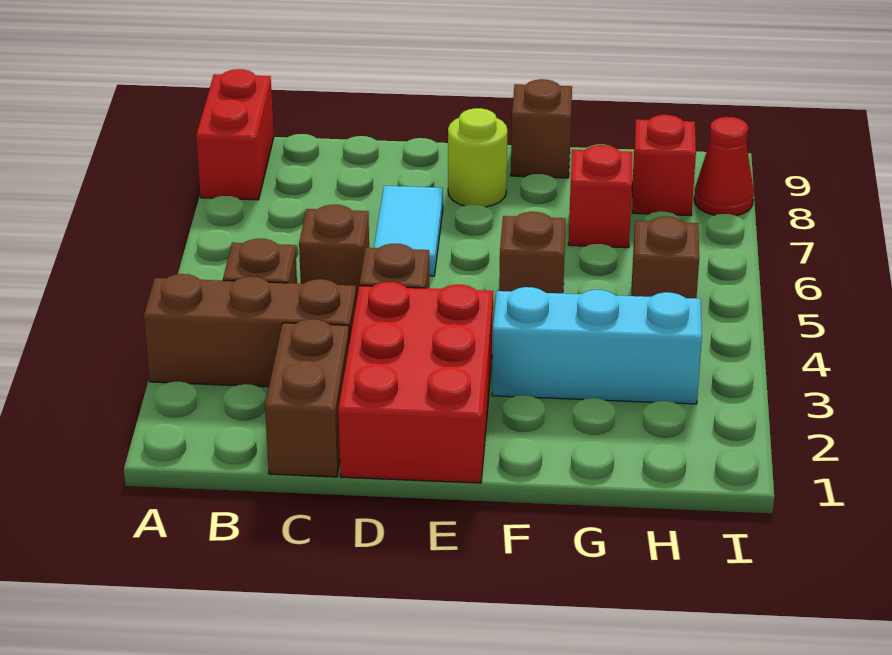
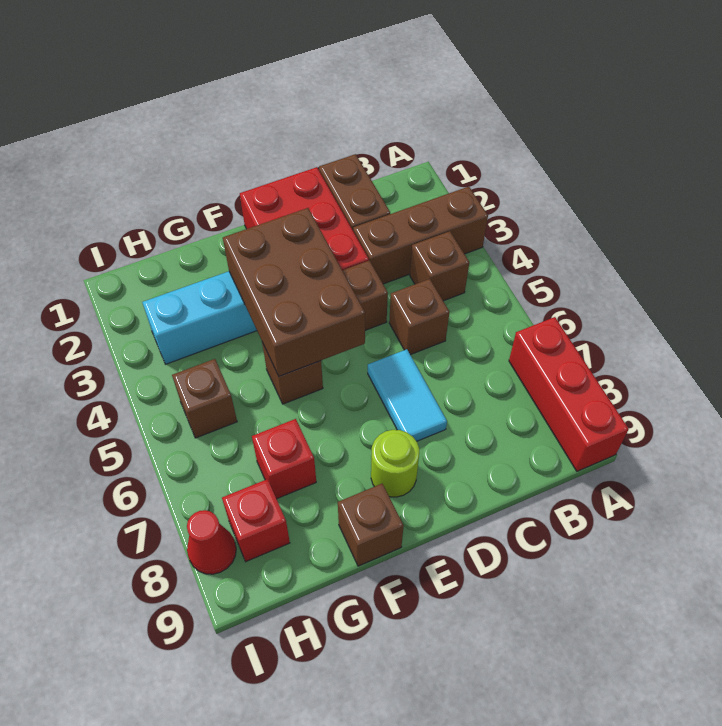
red 1x2 brick [196,69,274,200] -> red 1x3 brick [509,317,629,471]
none -> brown 2x3 brick [223,208,365,376]

